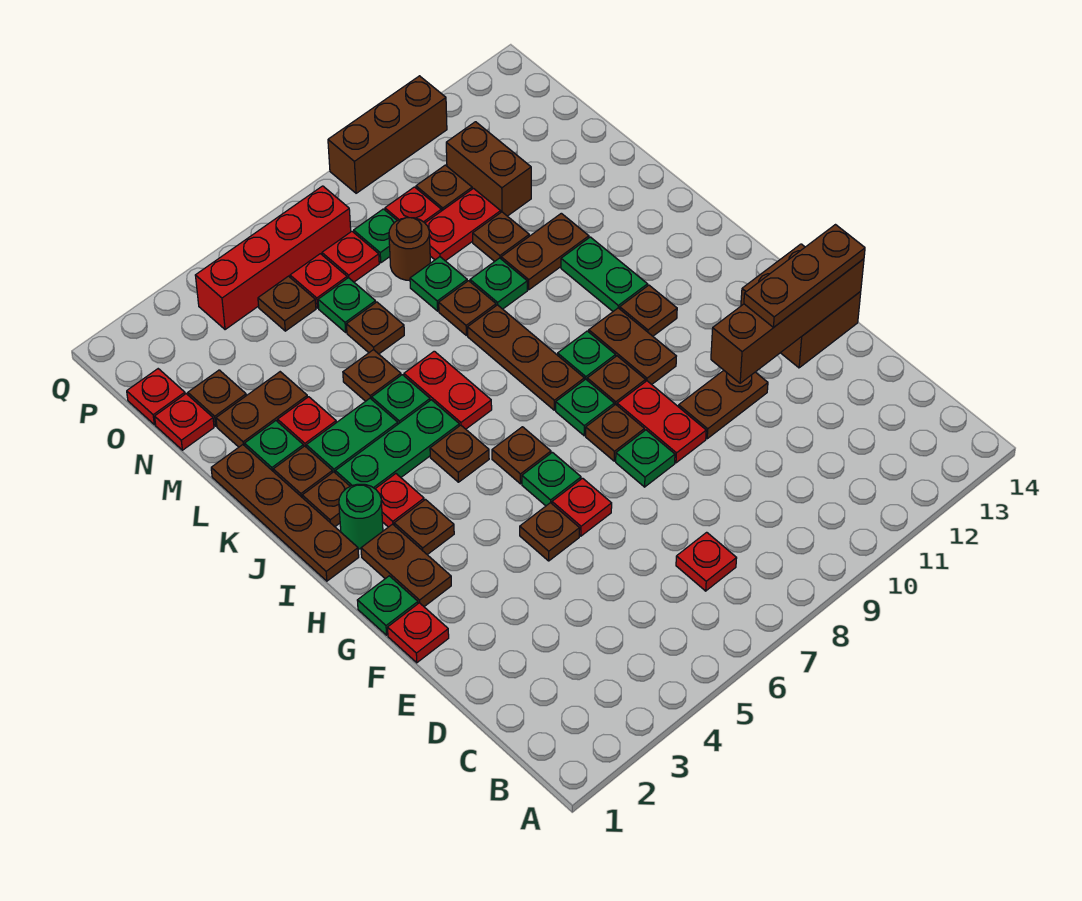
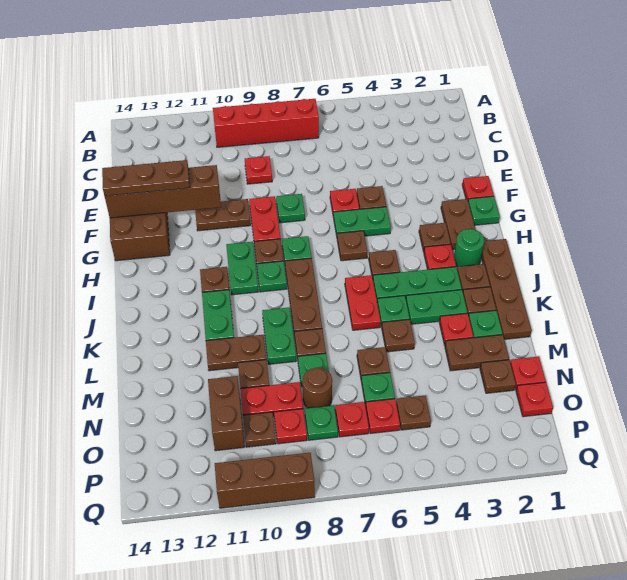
red 1x1 plate [676,532,737,591] -> red 1x1 plate moved to [245,156,272,184]
green 1x1 plate [522,452,581,506] -> green 1x2 plate [334,207,391,236]
brown 1x1 plate [586,404,644,461] -> none
brown 1x2 plate [589,308,676,384] -> green 1x2 plate [226,242,258,295]
green 1x1 plate [470,258,527,309] -> green 1x2 plate [262,307,296,364]
red 1x4 brick [195,186,351,330] -> red 1x4 brick moved to [213,99,319,147]

